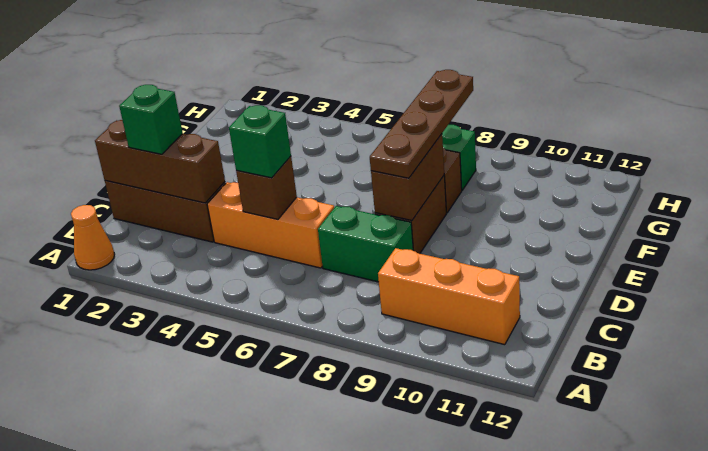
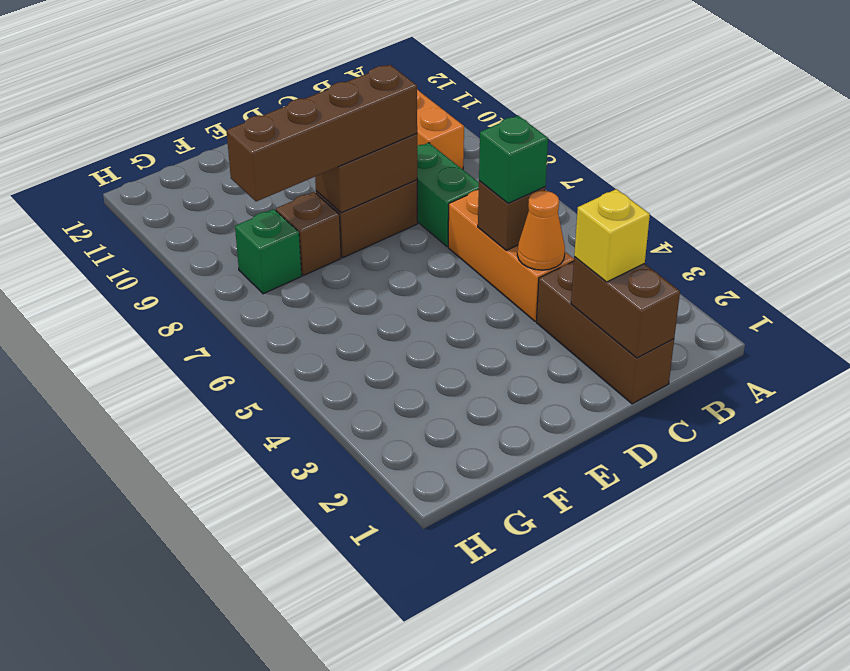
orange 1x1 cone [71,205,115,270] -> orange 1x1 cone moved to [517,191,565,270]
brown 1x3 brick [95,120,225,203] -> brown 1x2 brick [571,257,680,358]
green 1x1 brick [119,85,183,154] -> yellow 1x1 brick [574,189,650,282]
brown 1x4 plate [370,70,473,178] -> brown 1x4 brick [227,65,417,202]

